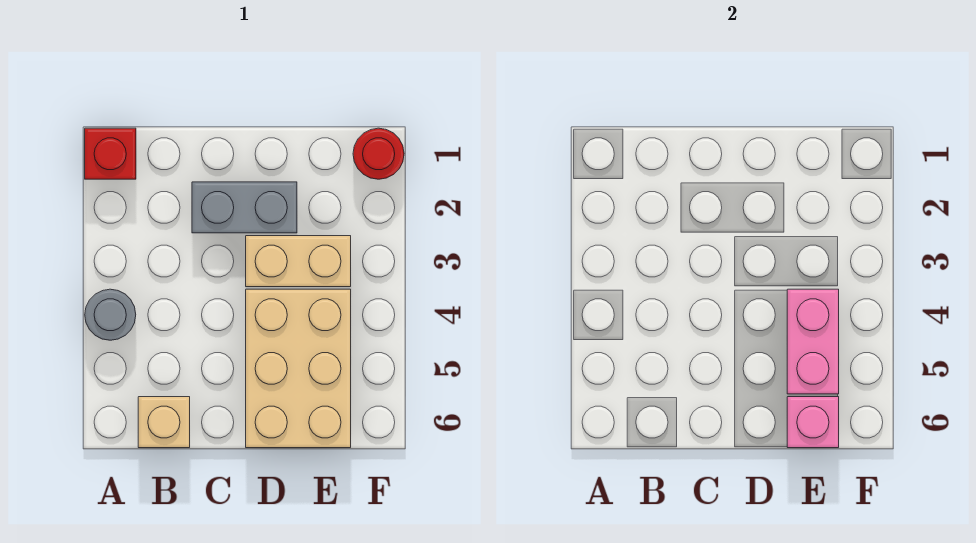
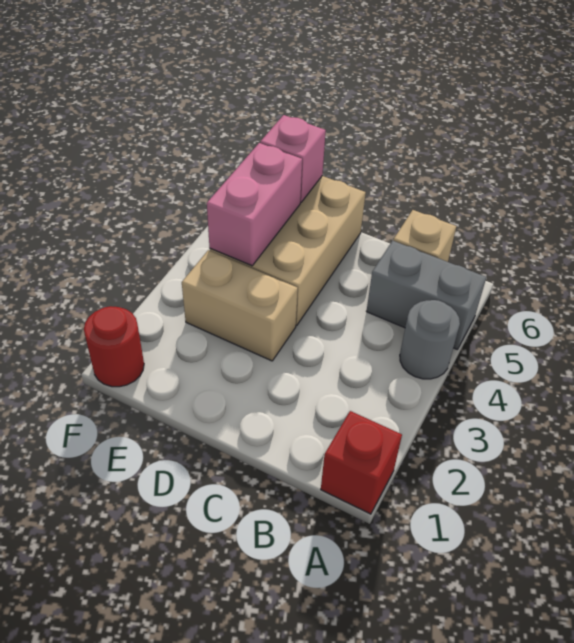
grey 1x2 brick [192,182,297,233] -> grey 1x2 brick moved to [366,241,486,349]

